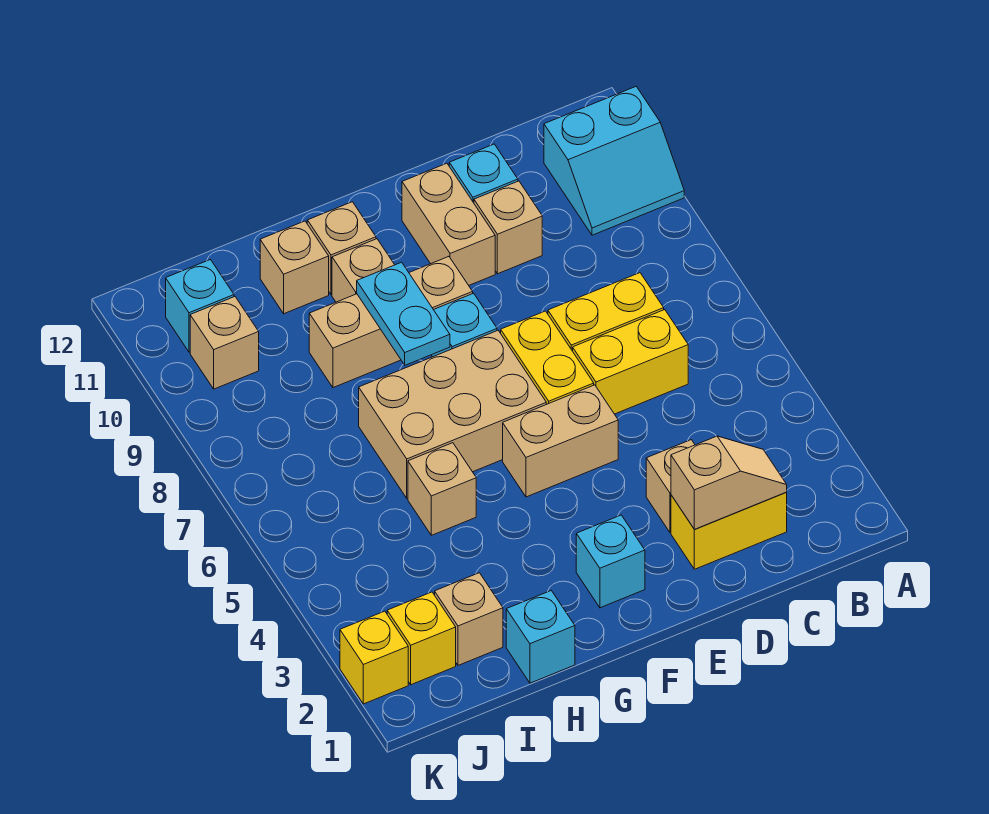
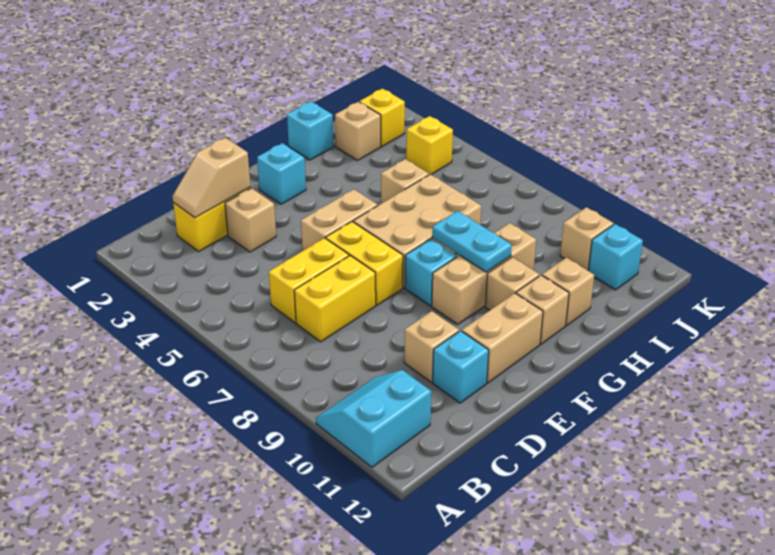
tan 1x2 brick [402,163,495,285] -> tan 1x2 brick turned to [462,293,543,383]
yellow 1x1 brick [340,611,408,704] -> yellow 1x1 brick moved to [406,116,453,175]

